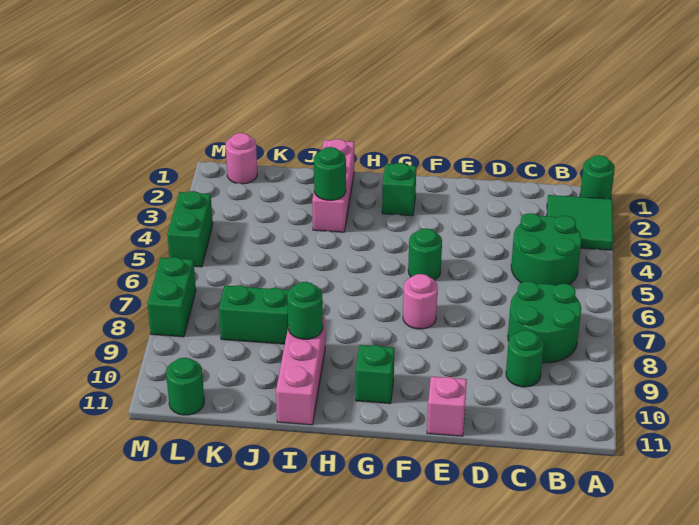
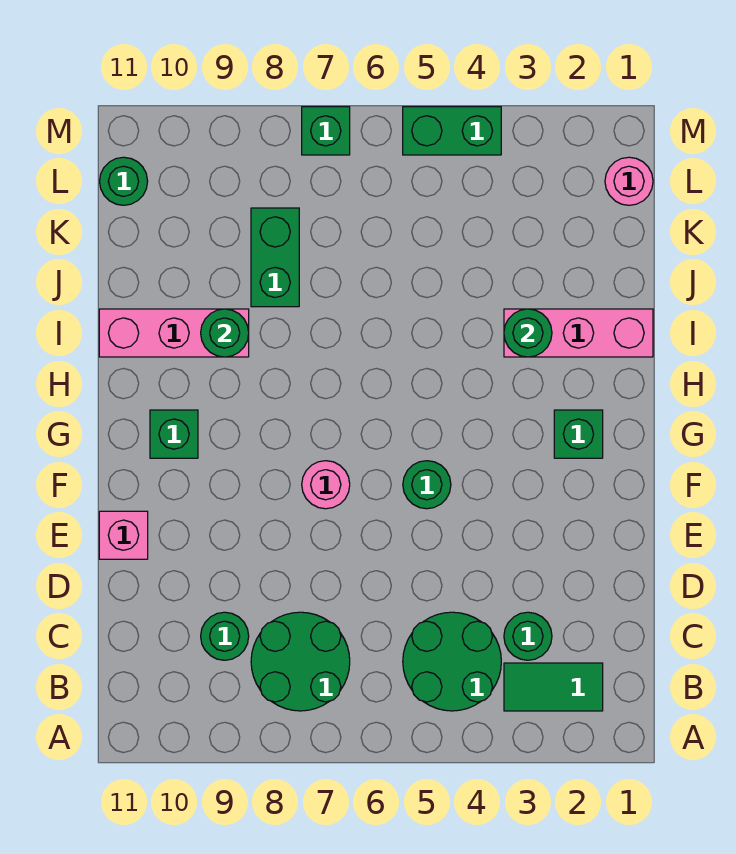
green 1x1 round brick [580,155,615,199] -> green 1x1 round brick moved to [504,612,552,660]
green 2x2 tile [547,195,613,250] -> green 1x2 tile [504,663,603,711]
green 1x2 brick [148,257,196,337] -> green 1x1 brick [302,107,350,155]

